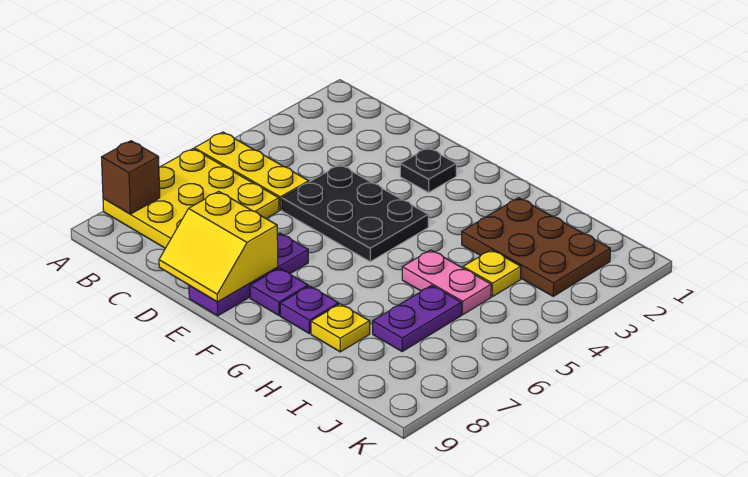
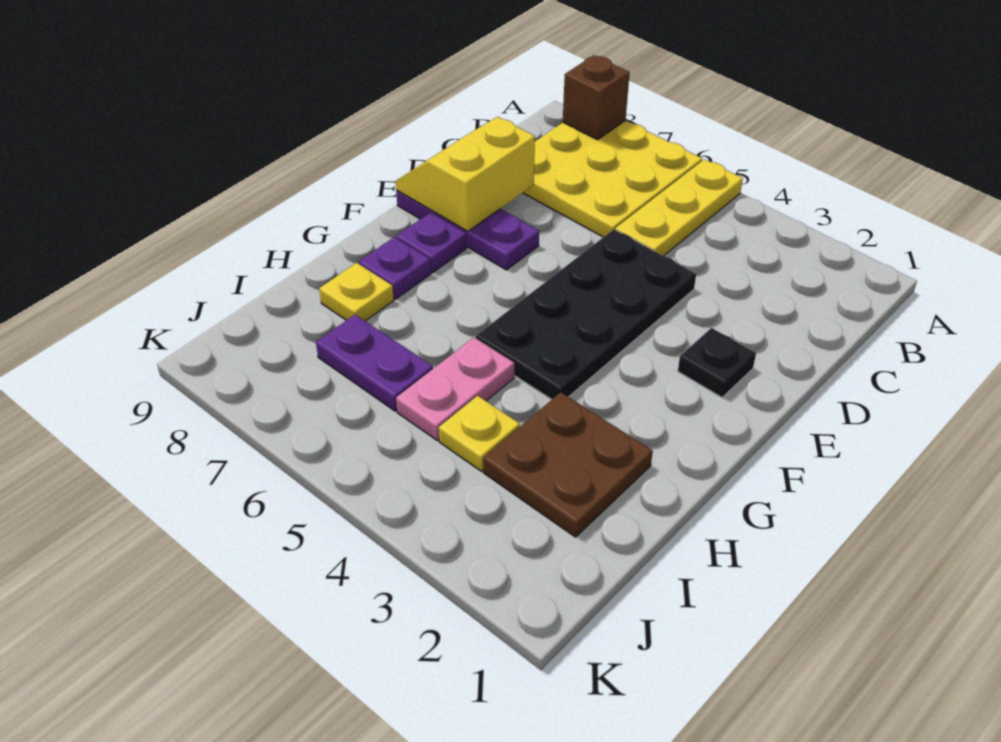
black 2x3 plate [282,165,428,262] -> black 2x4 plate [476,229,696,399]
brown 2x3 plate [462,198,610,296] -> brown 2x2 plate [483,392,653,537]

